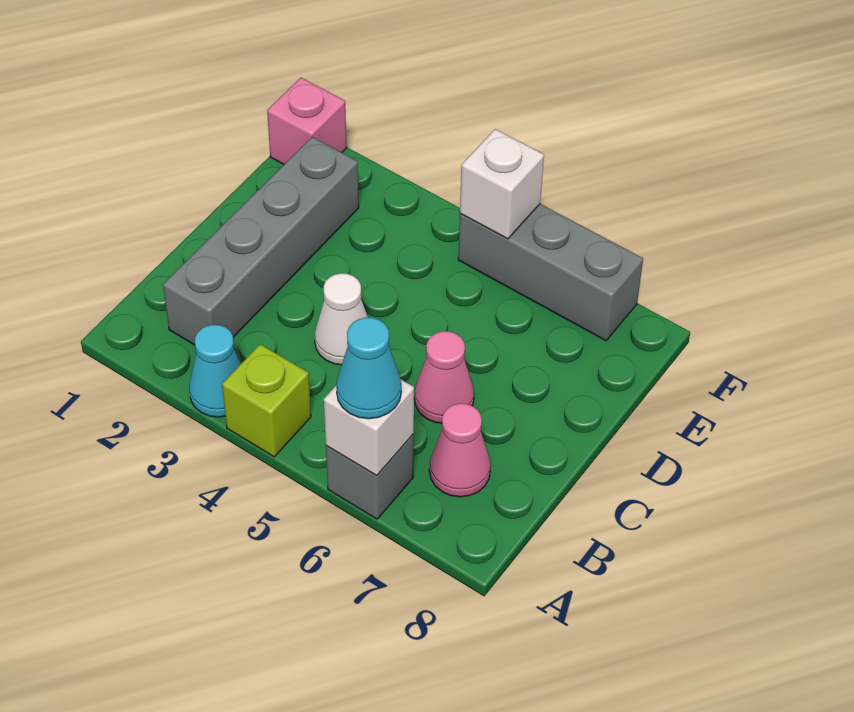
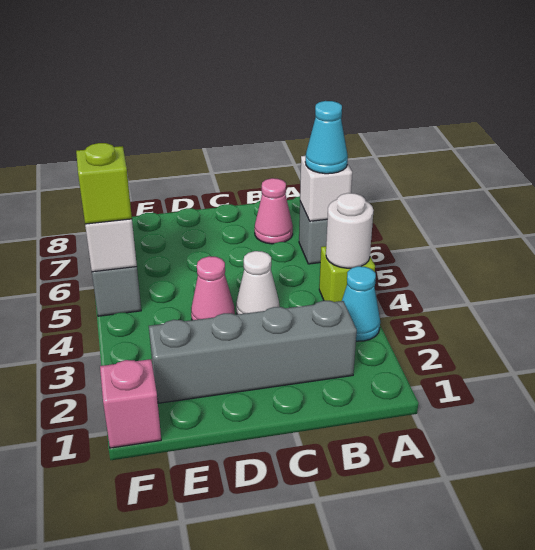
none -> white 1x1 round brick [326,193,374,268]
pink 1x1 cone [414,331,474,423] -> pink 1x1 cone moved to [191,256,235,320]
none -> lime 1x1 brick [76,143,132,224]

